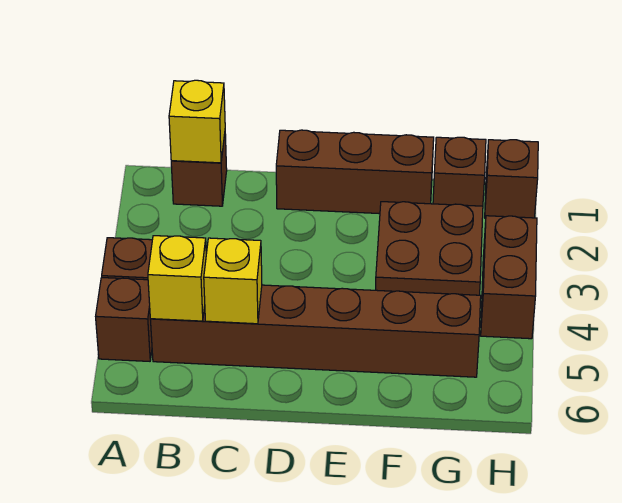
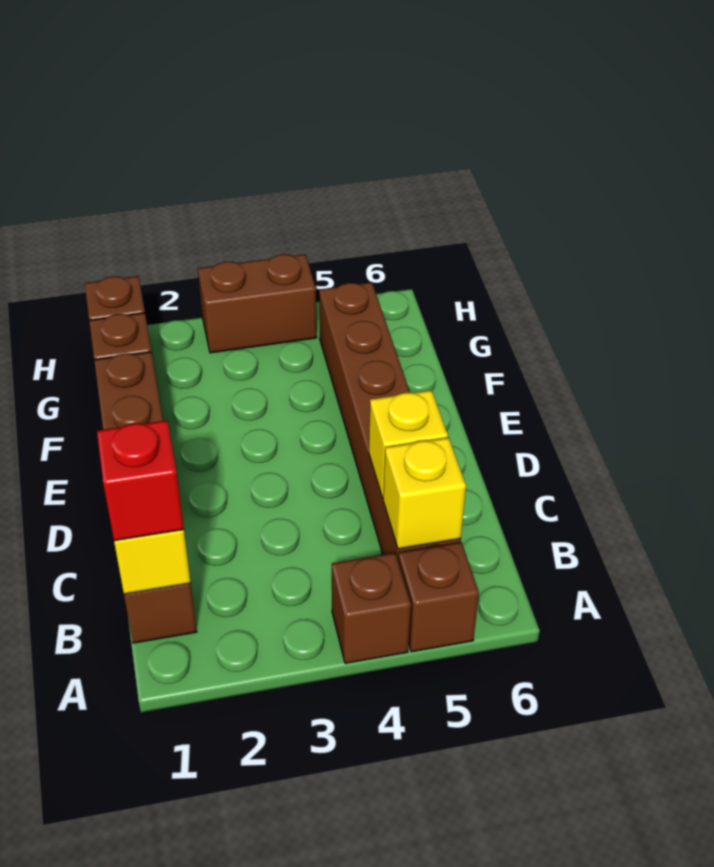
none -> red 1x1 brick [97,420,184,541]
brown 2x2 plate [376,202,483,295] -> none

